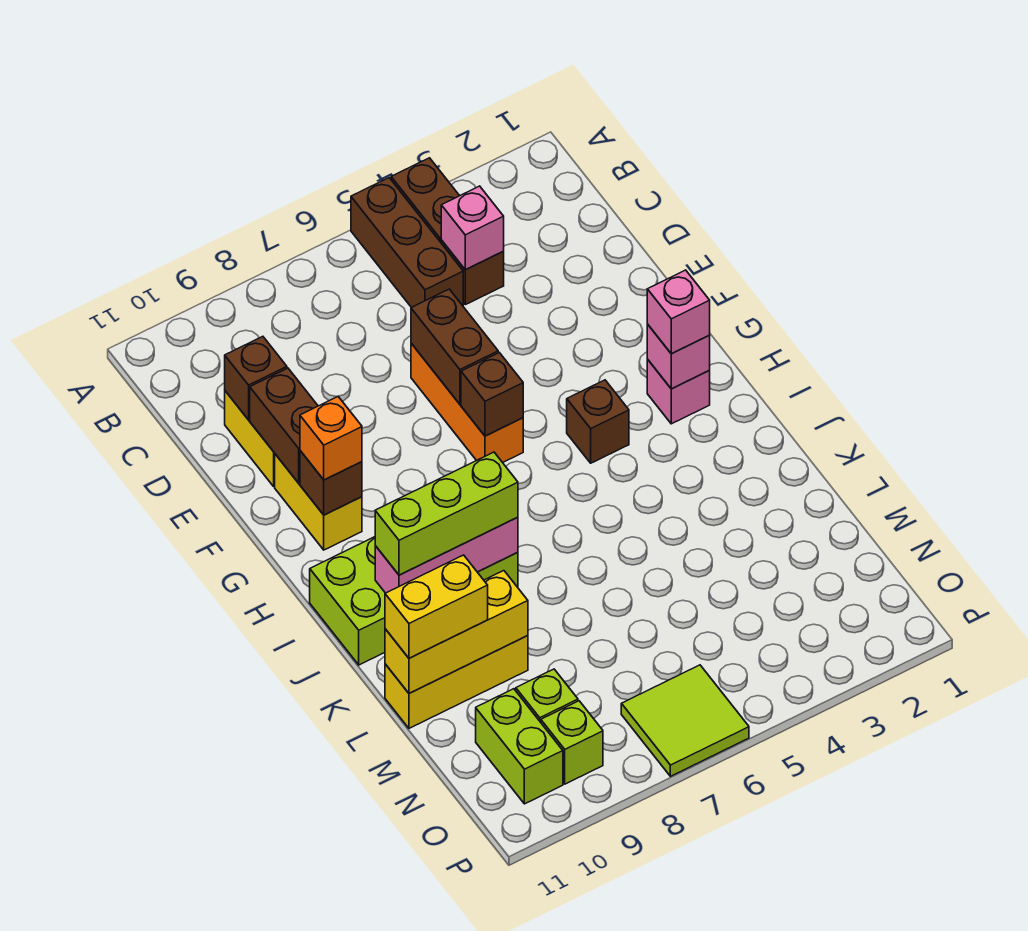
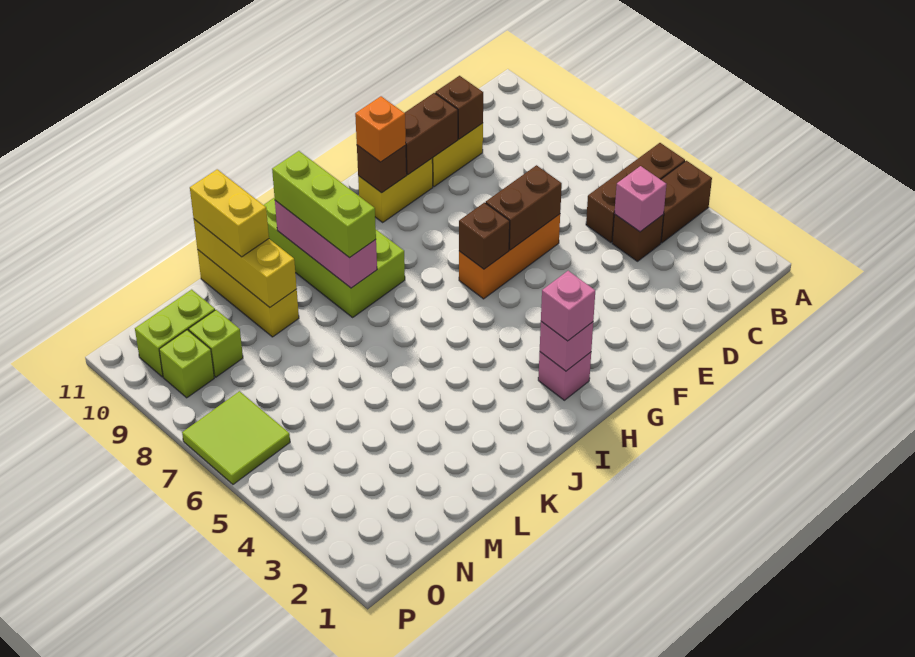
brown 1x1 brick [567,380,629,463] -> none

